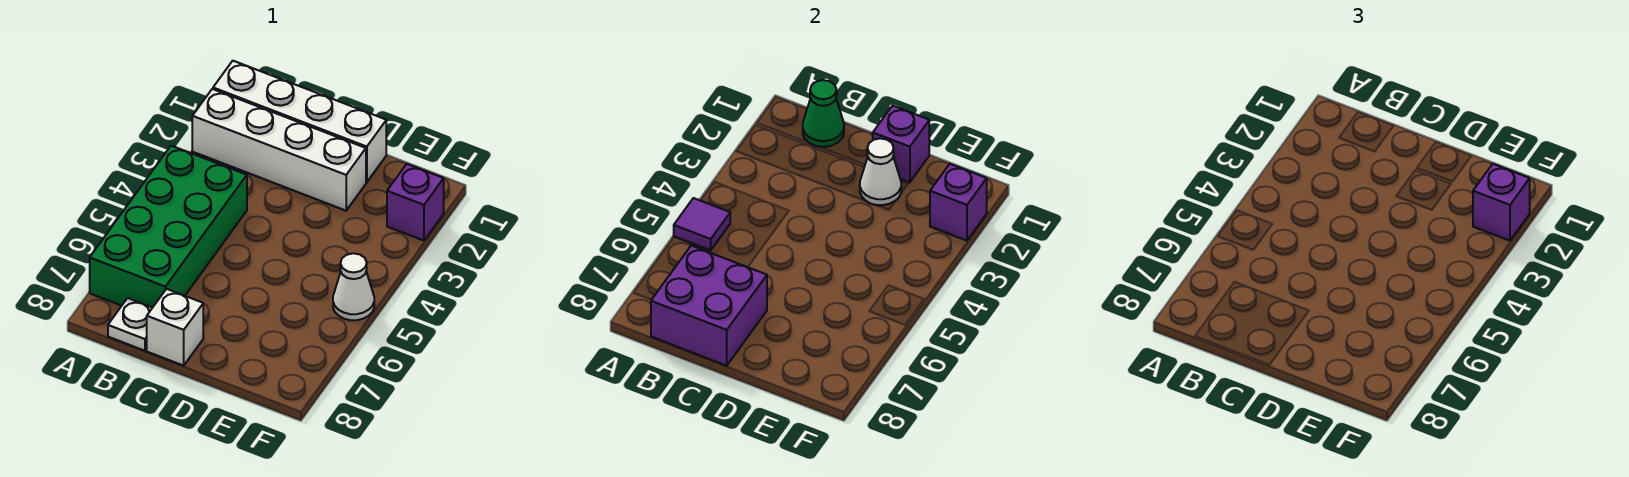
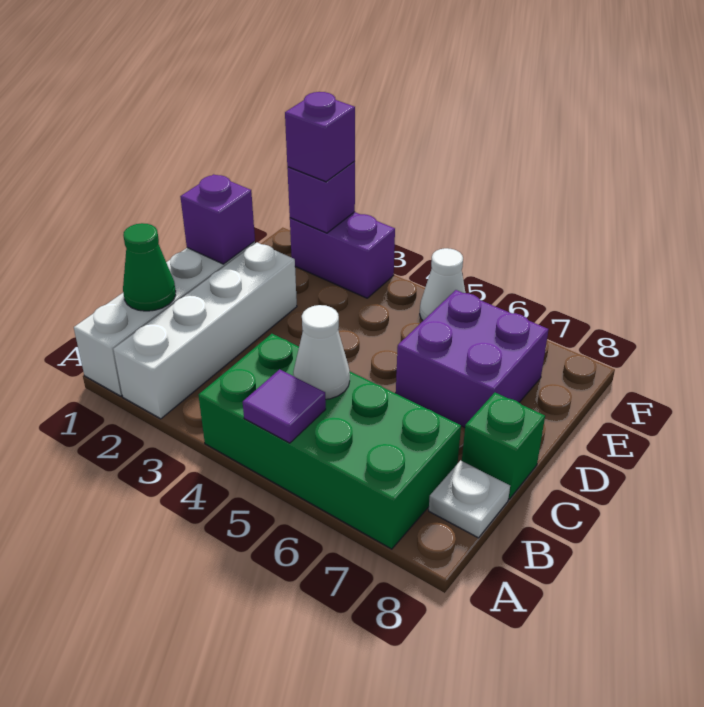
purple 2x2 brick [651,246,767,366] -> purple 2x2 brick moved to [396,290,549,427]
white 1x1 brick [147,289,203,366] -> green 1x1 brick [462,393,545,499]
white 1x1 cone [860,138,901,205] -> white 1x1 cone moved to [293,305,350,399]
purple 1x1 brick [387,164,444,241] -> purple 1x2 brick [290,212,395,298]

